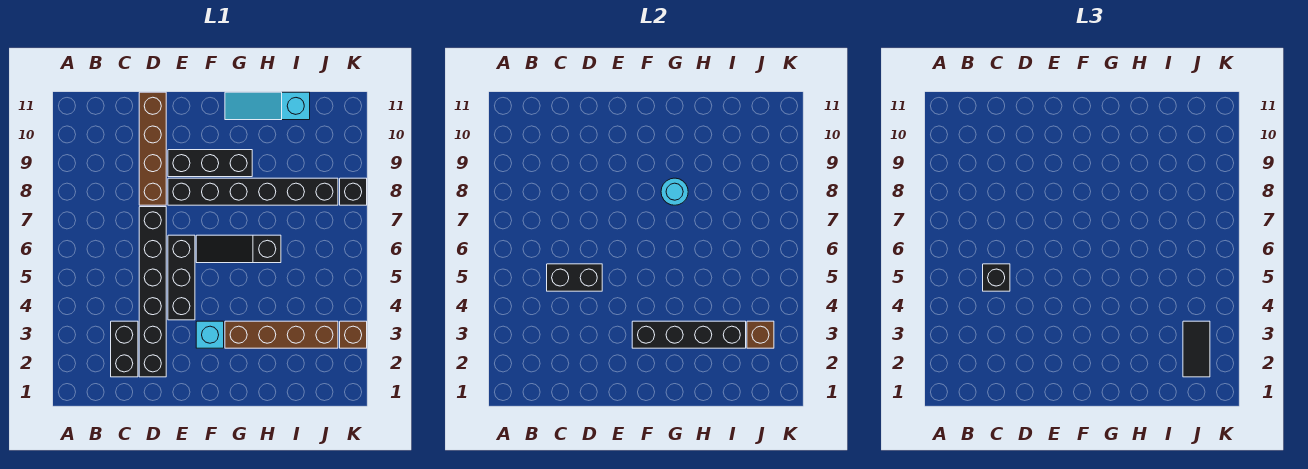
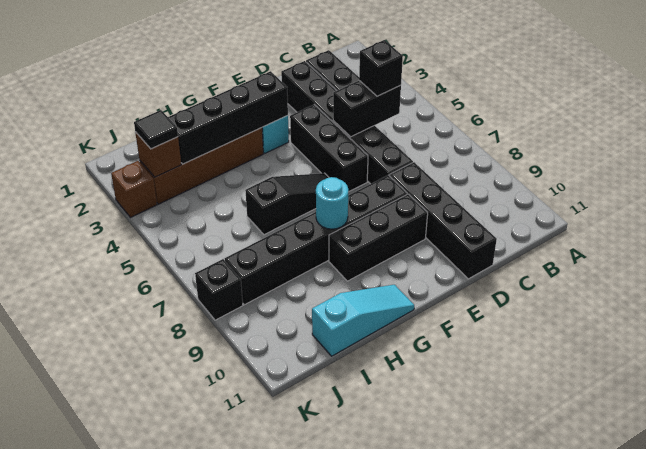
brown 1x4 brick [139,92,166,205] -> black 1x4 brick [390,162,497,279]
black 1x2 tile [1183,321,1210,377] -> black 1x1 tile [134,110,178,149]

